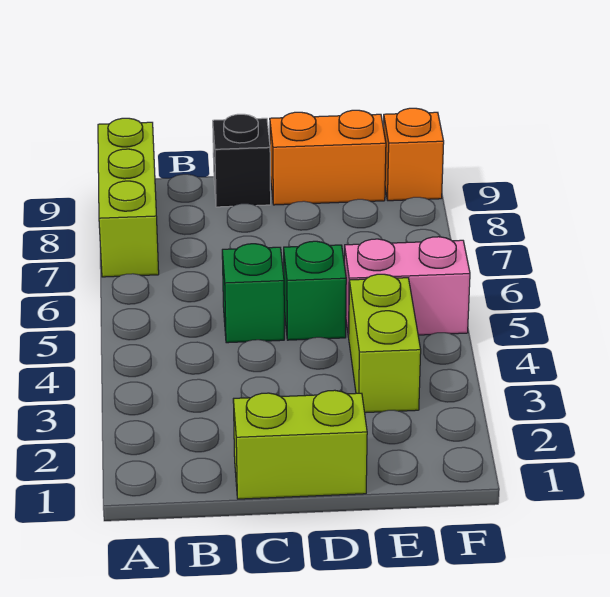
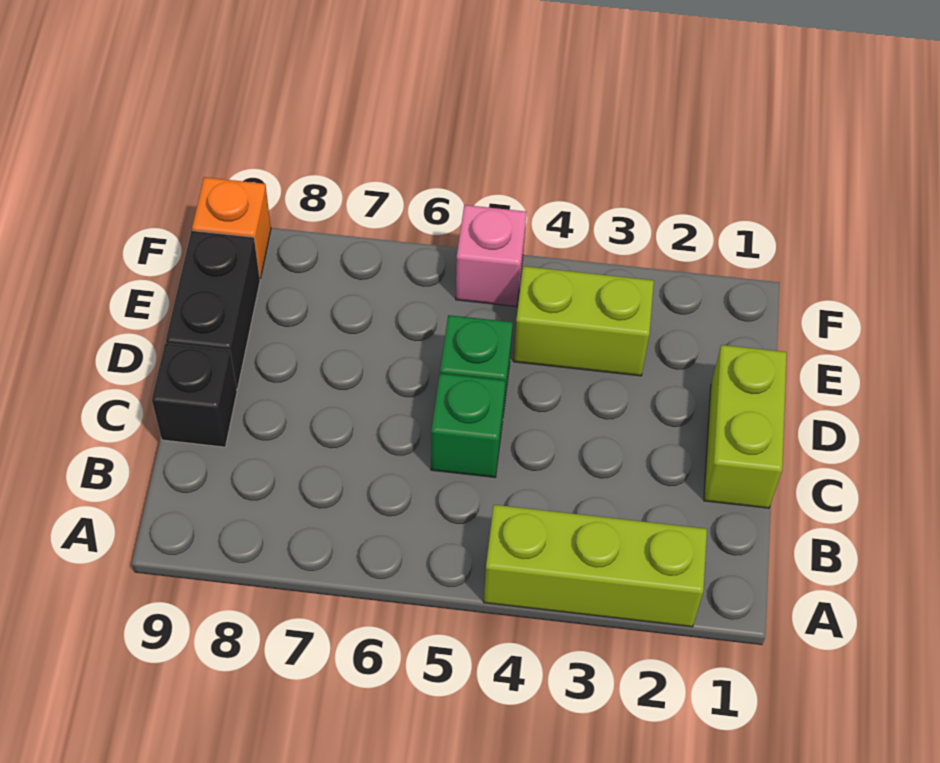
lime 1x3 brick [98,118,159,277] -> lime 1x3 brick moved to [484,505,707,627]
orange 1x2 brick [270,110,386,205] -> black 1x2 brick [166,231,260,389]
pink 1x2 brick [344,237,470,337] -> pink 1x1 brick [456,205,526,307]

